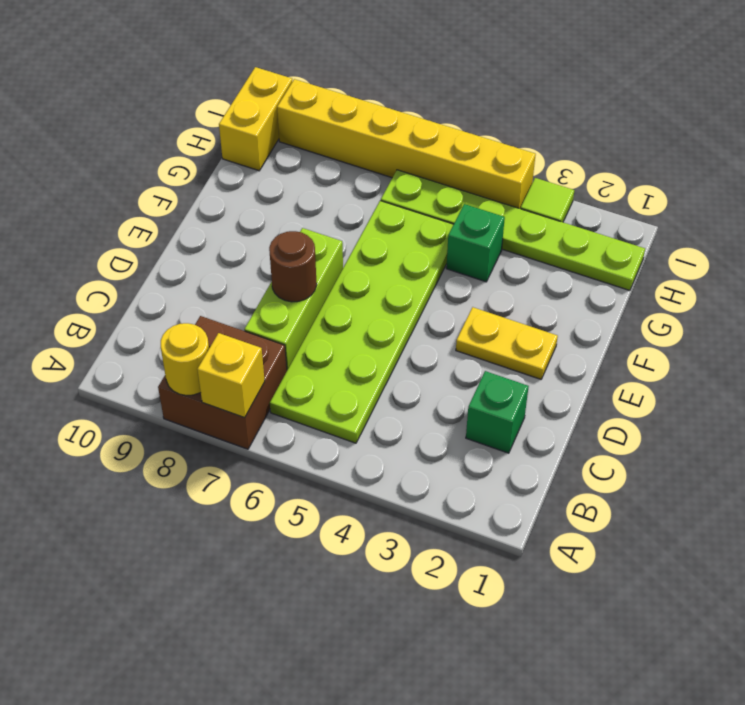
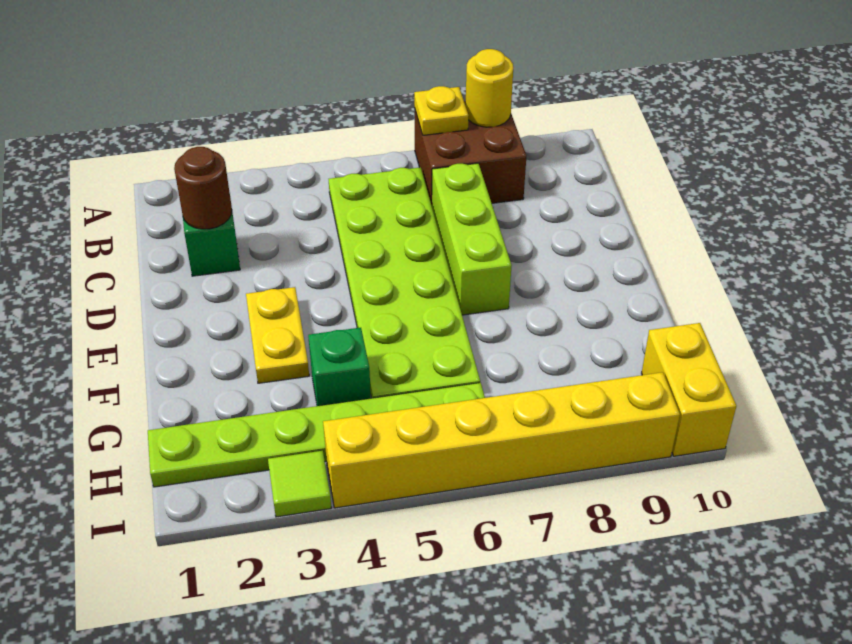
yellow 1x1 brick [197,333,265,418] -> yellow 1x1 plate [414,86,468,135]
brown 1x1 round brick [269,231,317,302] -> brown 1x1 round brick moved to [174,147,232,229]
yellow 1x2 plate [456,307,558,379] -> yellow 1x2 plate turned to [246,287,309,383]

